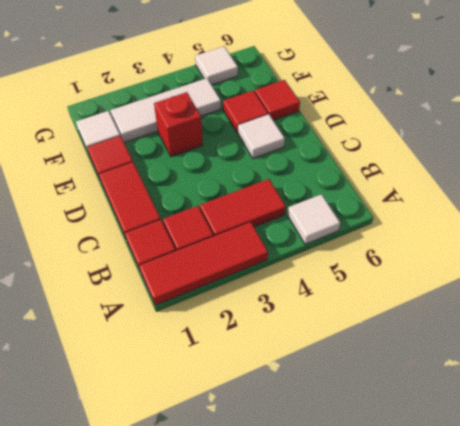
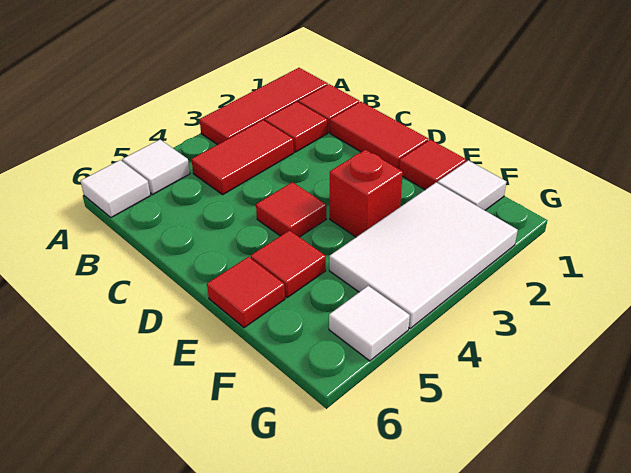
none -> red 1x1 tile [256,182,326,237]
white 1x1 tile [238,114,285,158] -> white 1x1 tile moved to [80,160,151,217]
white 1x3 tile [110,78,221,143] -> white 2x3 tile [329,182,518,328]

